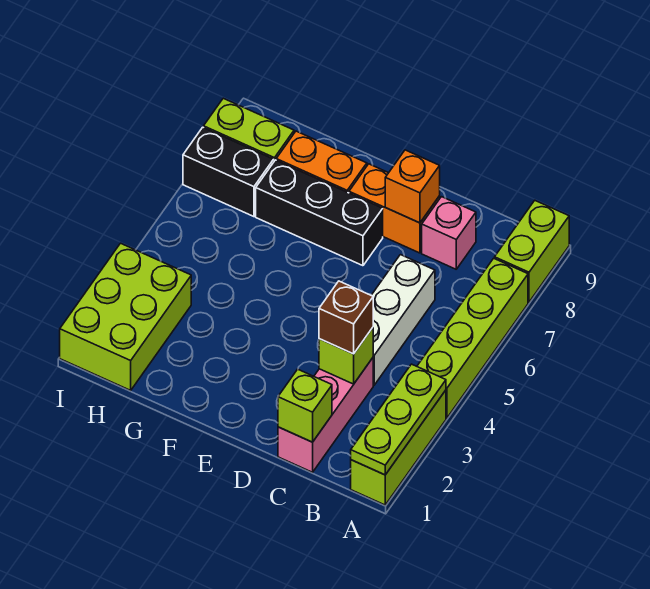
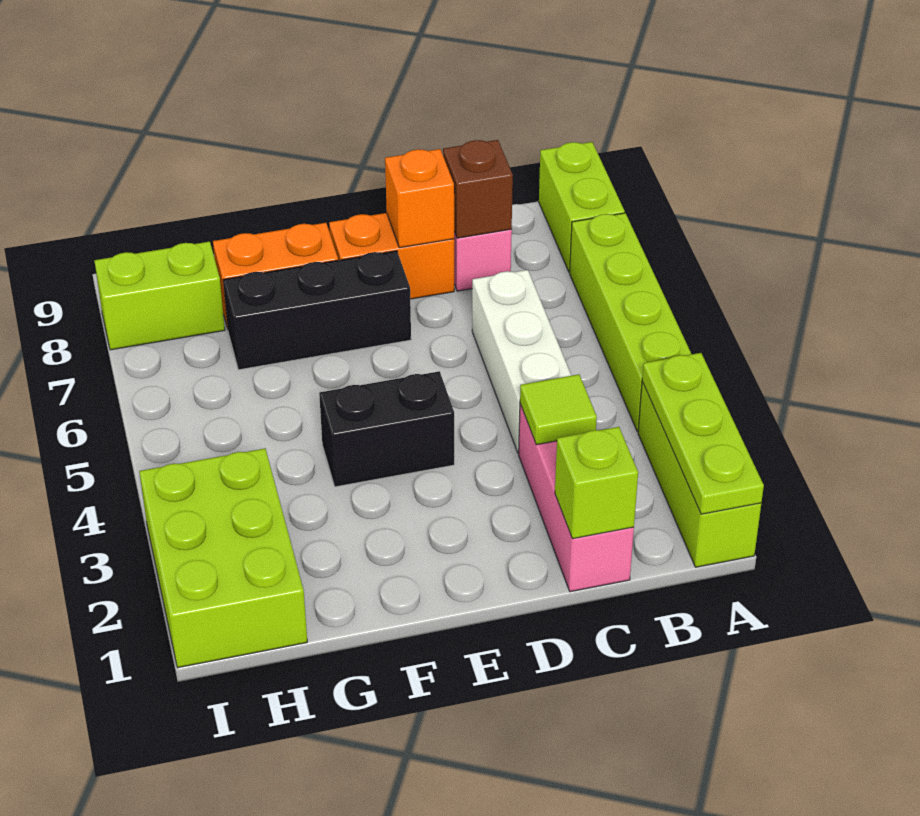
lime 1x1 brick [319,328,373,384] -> lime 1x1 tile [520,374,597,445]
brown 1x1 brick [319,281,373,354] -> brown 1x1 brick moved to [443,140,513,238]
black 1x2 brick [183,127,274,217] -> black 1x2 brick moved to [319,371,454,487]

